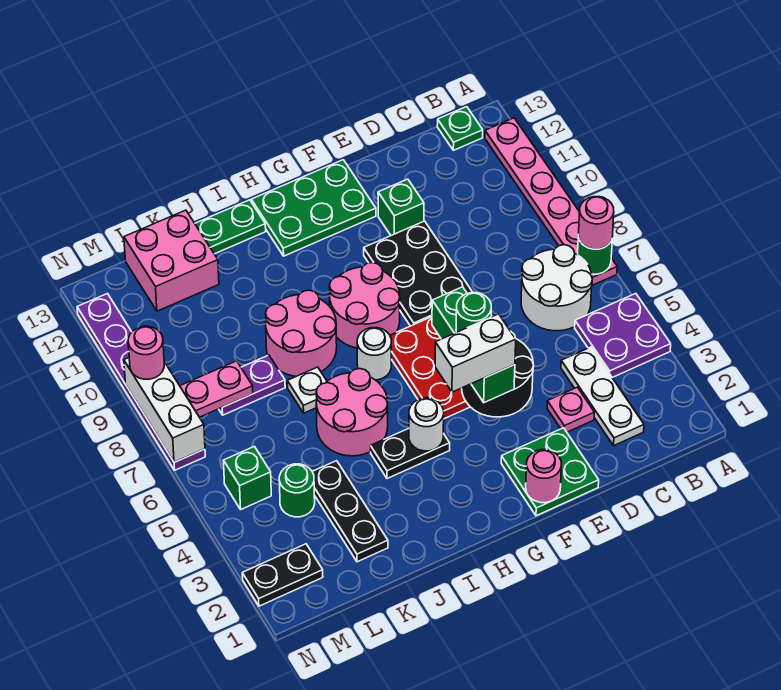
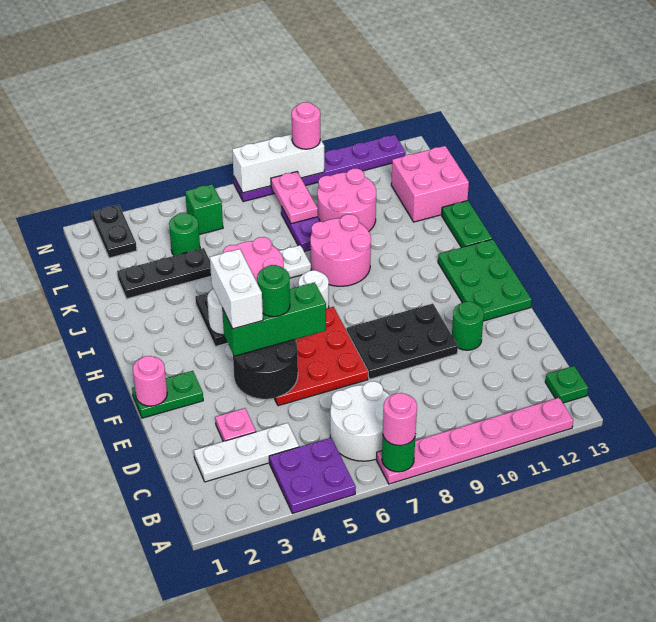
green 2x2 plate [501,428,599,516] -> green 1x2 plate [132,371,203,418]
green 1x1 brick [378,179,424,235] -> green 1x1 round brick [452,302,484,350]
pink 2x2 round brick [329,263,400,348] -> pink 2x2 round brick moved to [317,168,376,231]

